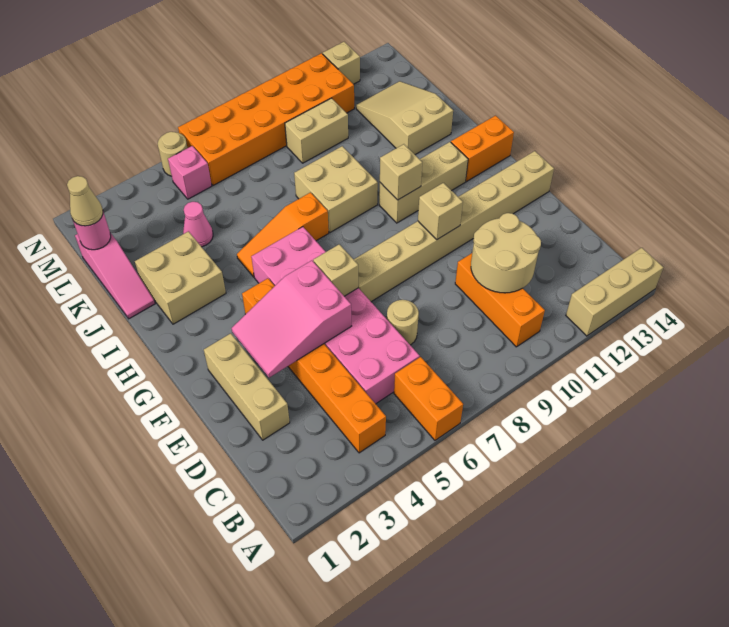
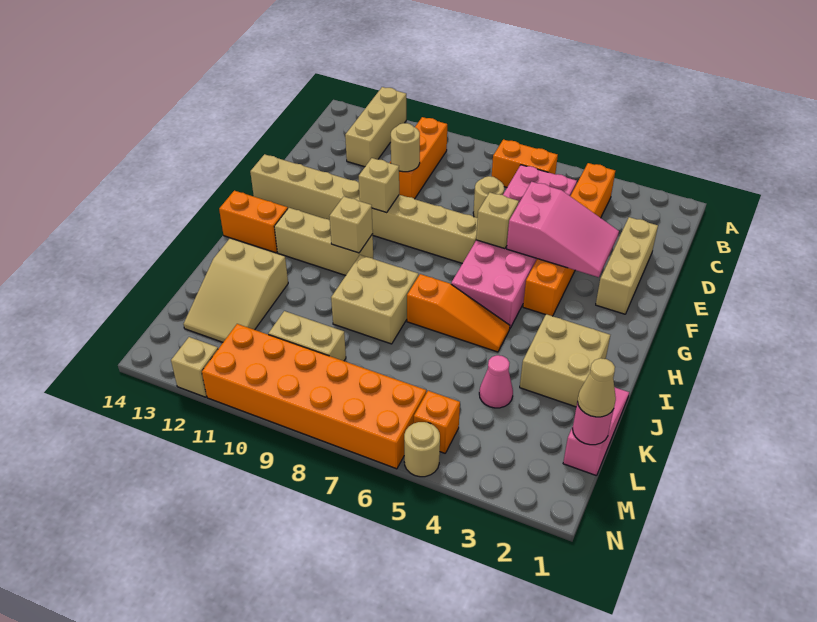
orange 1x2 brick [394,357,463,440] -> orange 1x2 brick turned to [492,139,558,187]
tan 1x3 brick [566,248,663,336] -> tan 1x3 brick turned to [345,87,406,167]
tan 2x2 round brick [471,213,541,293] -> tan 1x1 round brick [391,123,420,172]
pink 1x1 brick [168,146,212,199] -> orange 1x1 brick [414,391,460,453]

